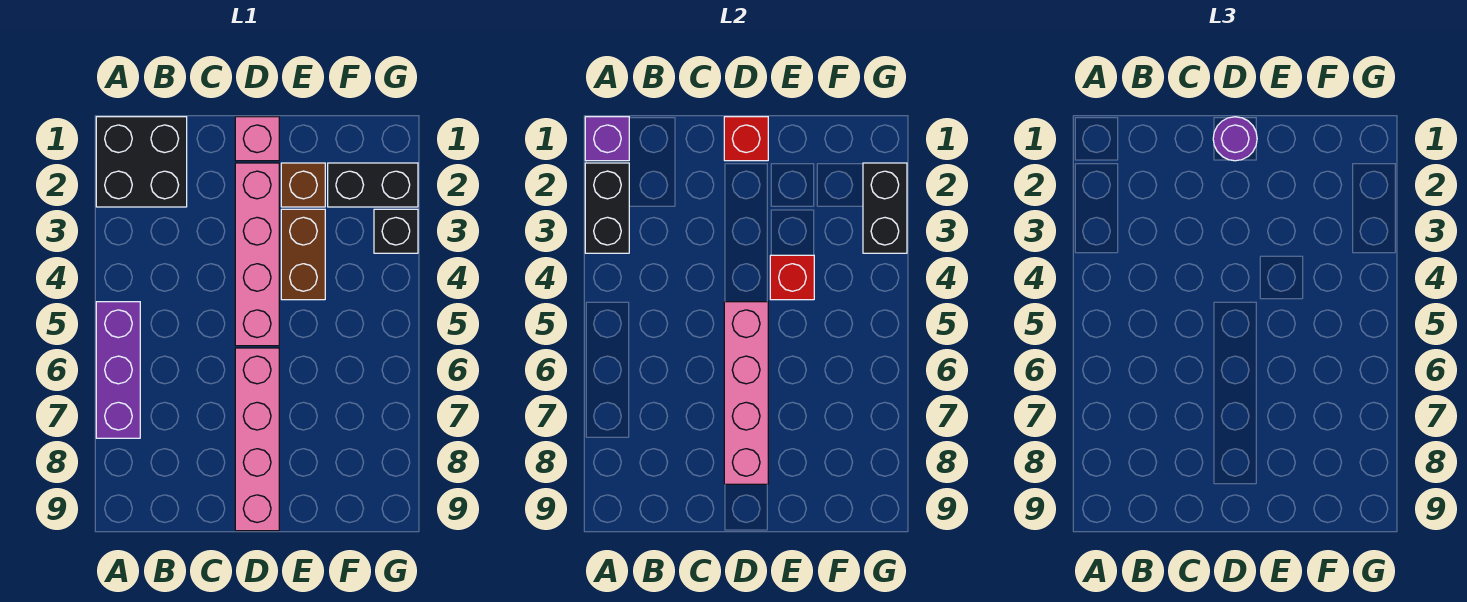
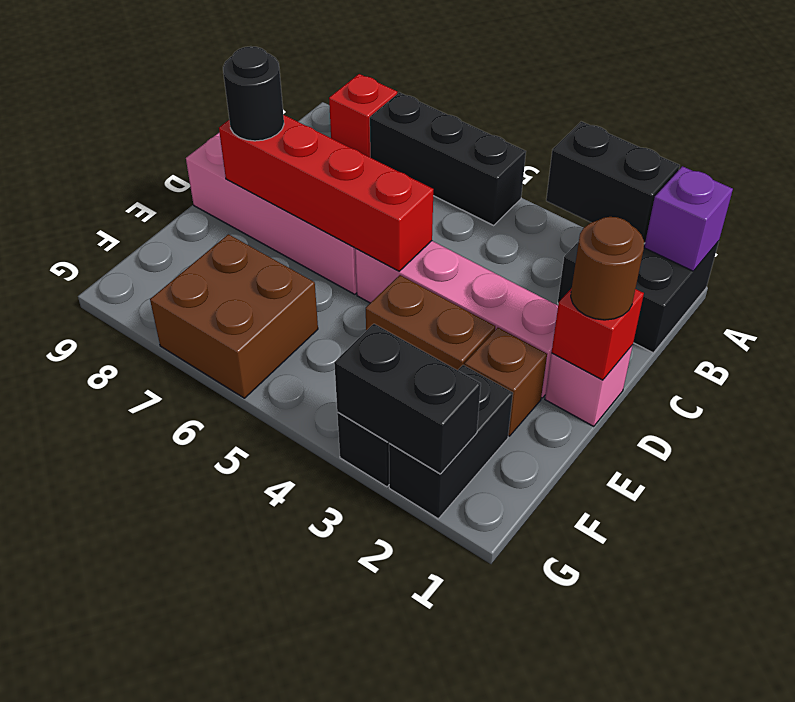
purple 1x3 brick [96,302,140,438] -> black 1x3 brick [370,92,526,225]
purple 1x1 round brick [1213,117,1257,161] -> brown 1x1 round brick [571,217,644,320]
pink 1x4 brick [724,302,768,484] -> red 1x4 brick [219,115,434,271]
none -> black 1x1 round brick [223,46,284,141]
red 1x1 brick [770,255,814,300] -> red 1x1 brick moved to [329,74,397,157]
none -> brown 2x2 brick [150,234,318,398]

